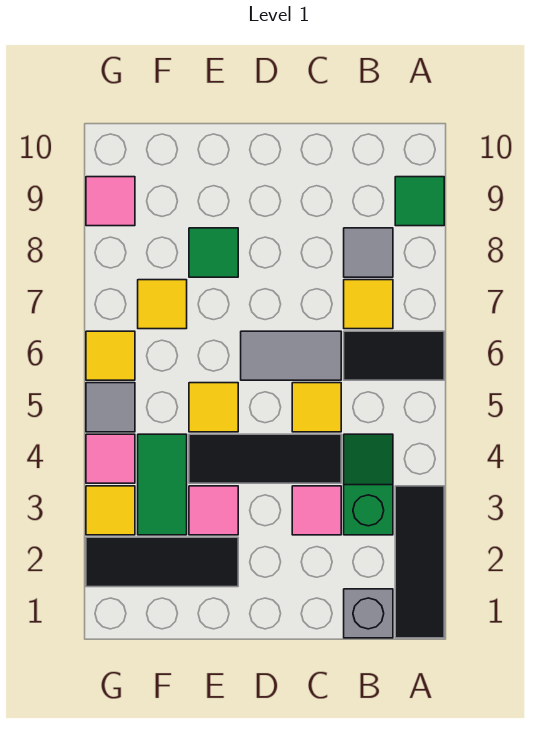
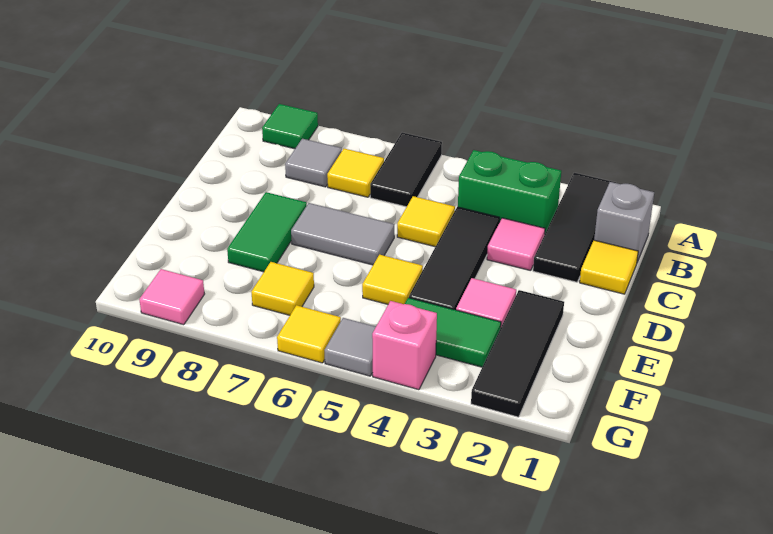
black 1x3 tile [395,486,444,638] -> black 1x3 tile turned to [533,173,616,282]
green 1x2 slope [344,434,393,535] -> green 1x2 brick [458,150,561,233]
grey 1x2 tile [241,331,341,380] -> grey 1x2 tile turned to [291,203,394,265]
green 1x1 tile [189,228,238,277] -> green 1x2 tile [227,192,307,272]
yellow 1x1 tile [86,486,135,535] -> yellow 1x1 tile moved to [580,240,638,294]
pink 1x1 tile [86,434,135,483] -> pink 1x1 brick [372,301,437,390]

